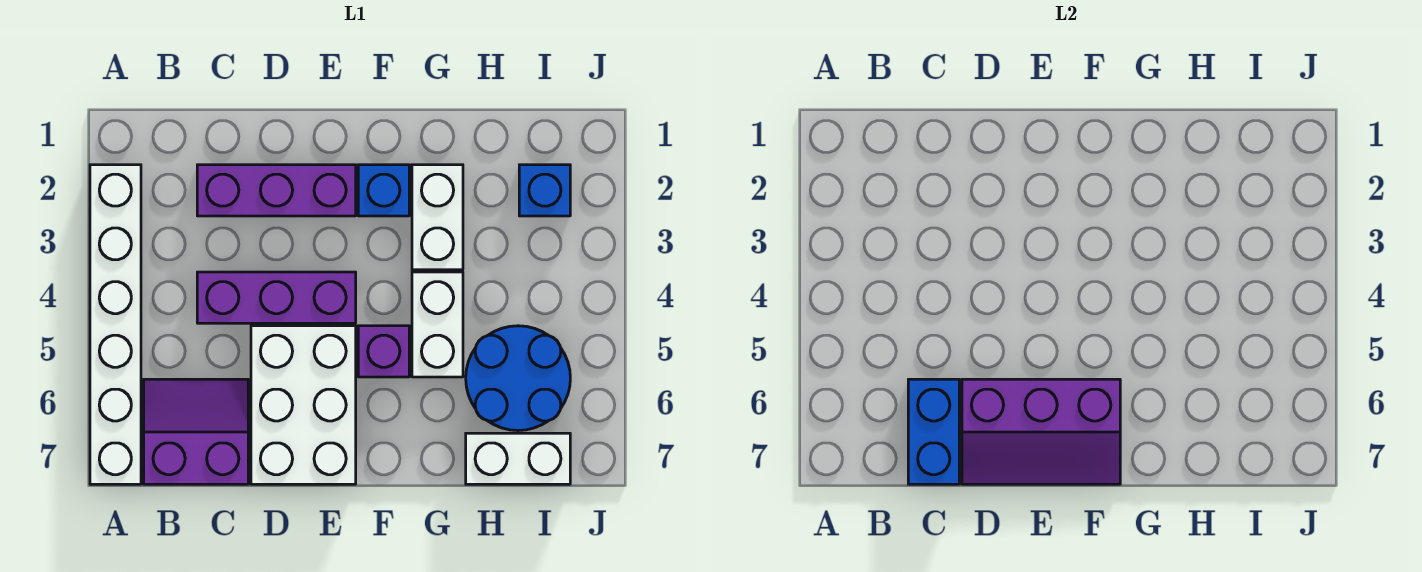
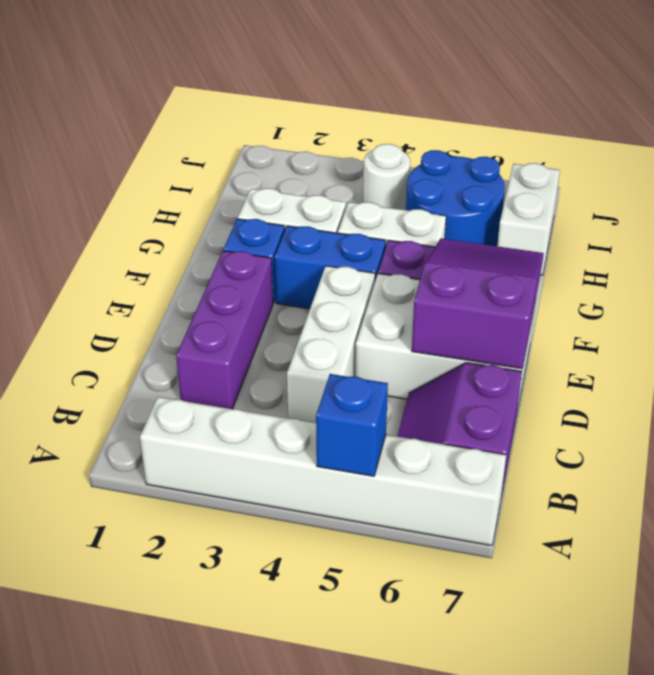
purple 1x3 brick [197,272,356,323] -> white 1x3 brick [287,266,375,423]
blue 1x2 brick [908,379,959,484] -> blue 1x2 brick moved to [275,226,386,309]
purple 2x3 slope [962,379,1120,484] -> purple 2x3 slope turned to [412,238,544,369]
blue 1x1 brick [519,165,570,216] -> blue 1x1 brick moved to [316,374,388,476]
none -> white 1x1 round brick [363,144,410,210]

